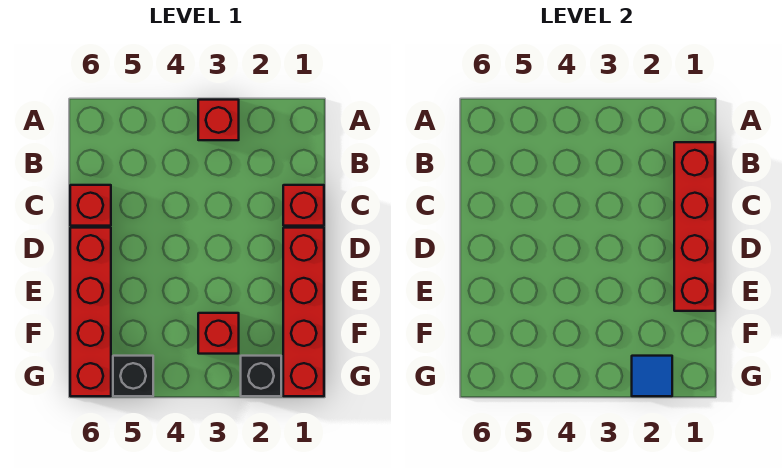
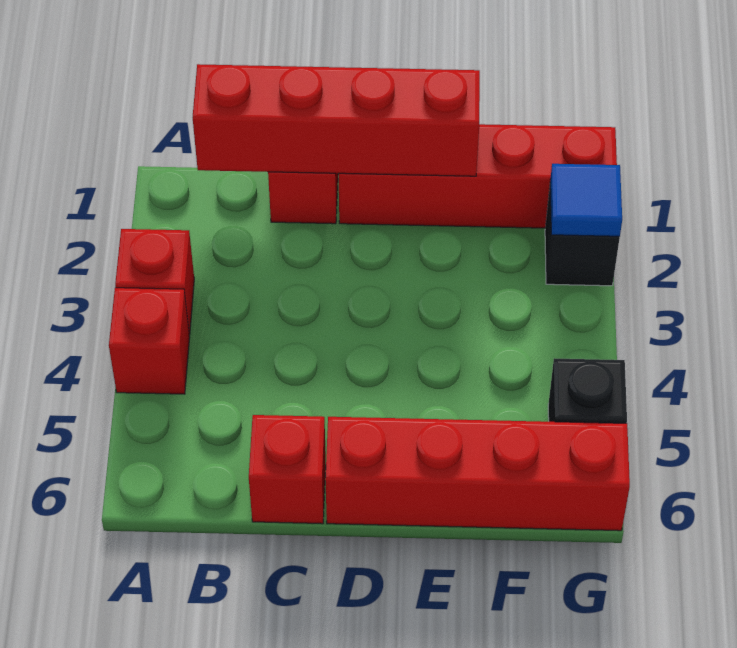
red 1x1 brick [198,313,239,354] -> red 1x1 brick moved to [109,288,190,394]

